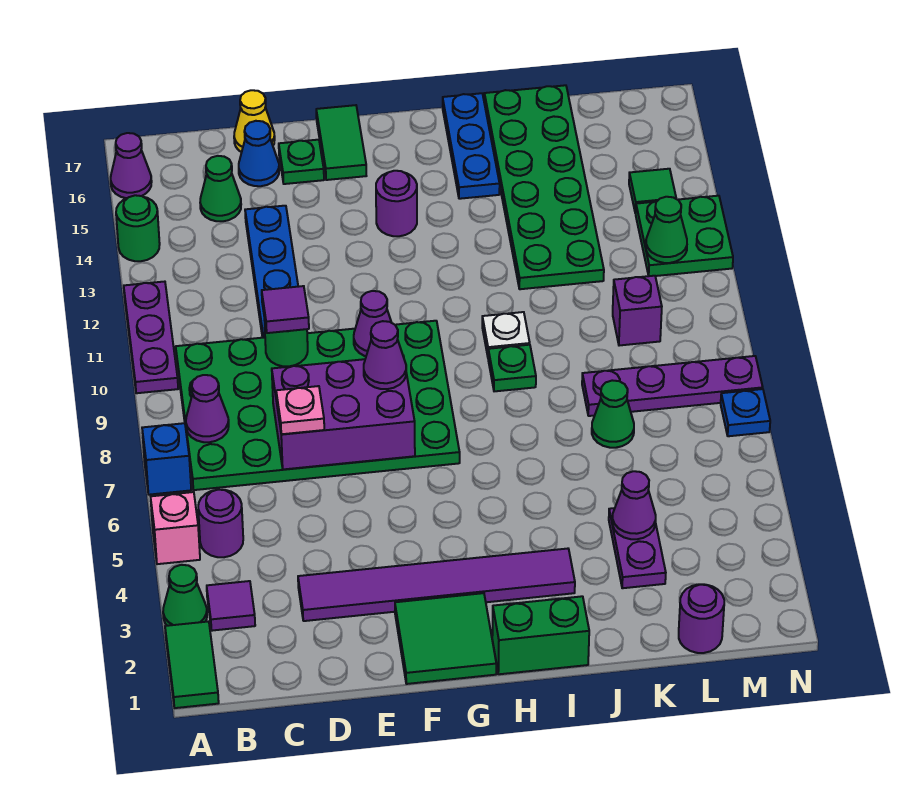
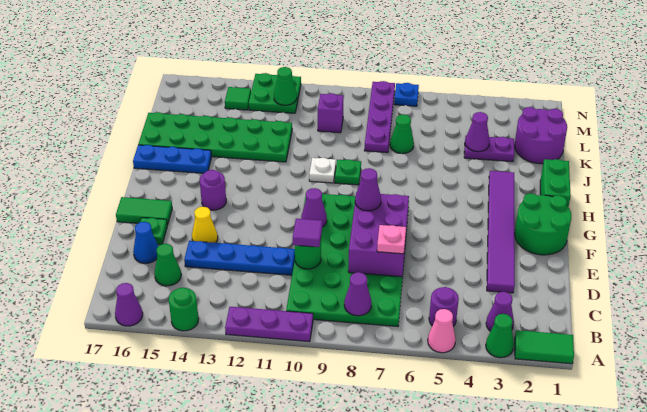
pink 1x1 brick [151,492,200,564] -> pink 1x1 cone [428,309,456,353]
blue 1x1 brick [142,423,191,495] -> none
purple 1x1 tile [207,581,255,631] -> purple 1x1 cone [486,292,514,331]
yellow 1x1 cone [234,90,275,152] -> yellow 1x1 cone moved to [192,207,218,243]
green 2x2 tile [395,593,496,684] -> green 2x2 round brick [515,193,571,255]
purple 1x1 round brick [679,584,724,653] -> purple 2x2 round brick [514,107,567,164]

